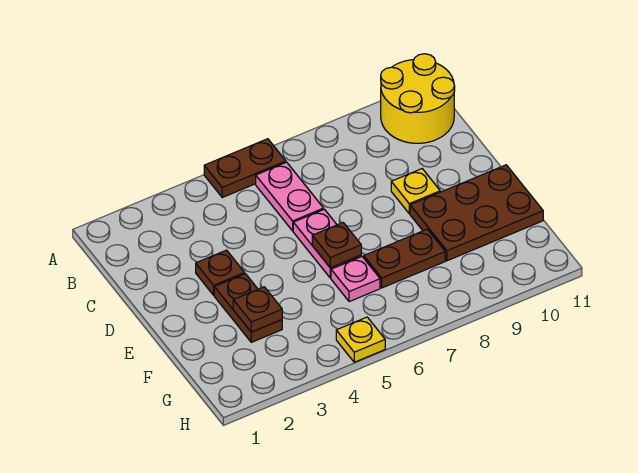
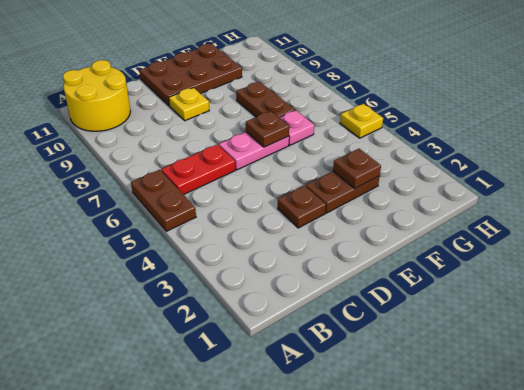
pink 1x2 plate [256,162,324,231] -> red 1x2 plate [161,144,235,195]
brown 2x3 plate [410,165,543,261] -> brown 2x3 plate turned to [139,44,242,106]

